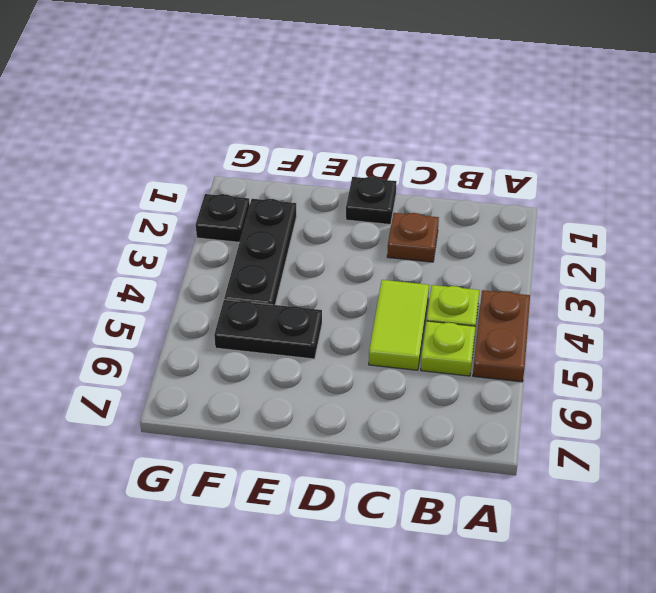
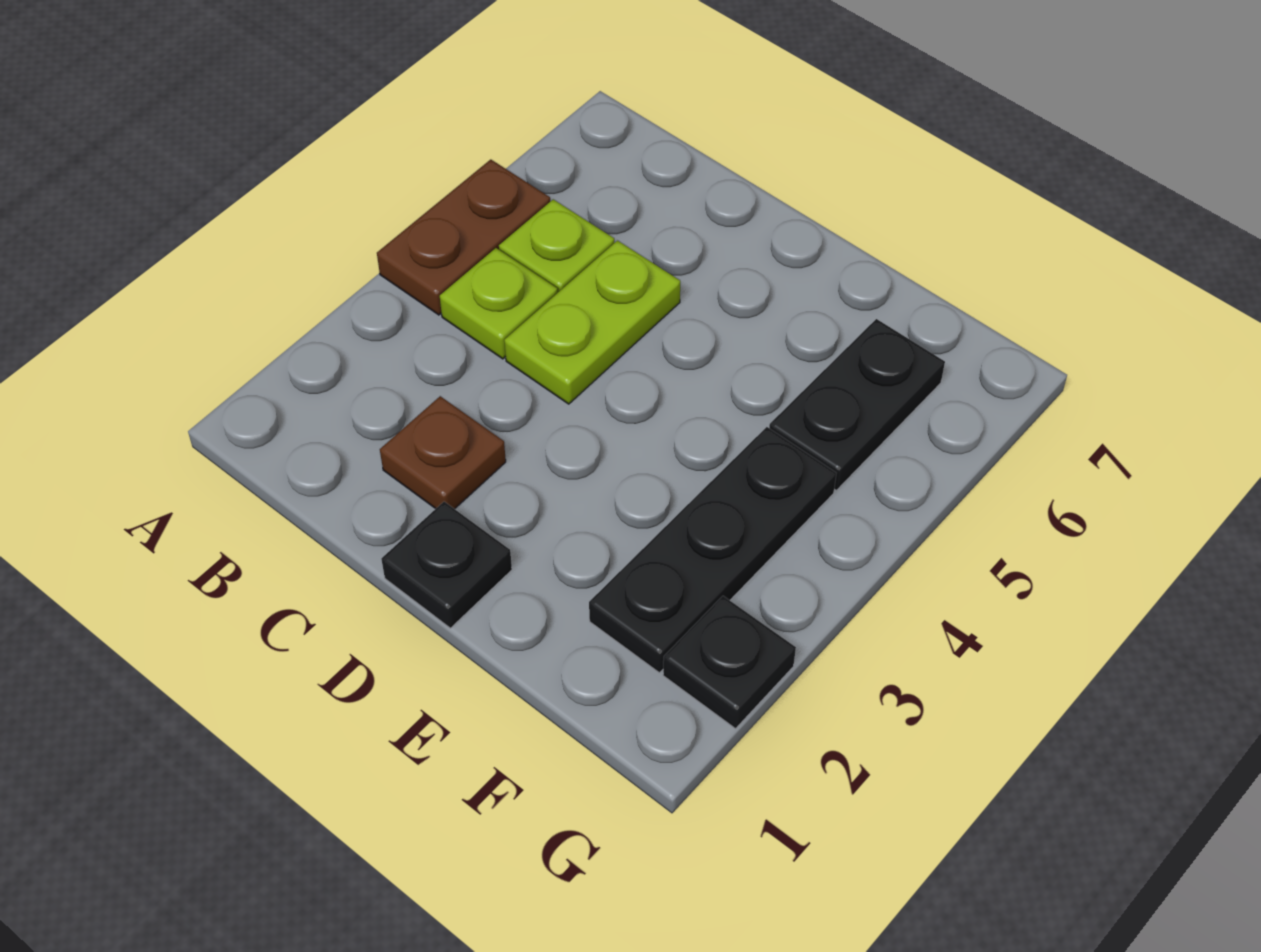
lime 1x2 tile [369,280,429,370] -> lime 1x2 plate [504,241,680,404]
black 1x2 plate [214,300,322,359] -> black 1x2 plate turned to [769,319,945,490]

